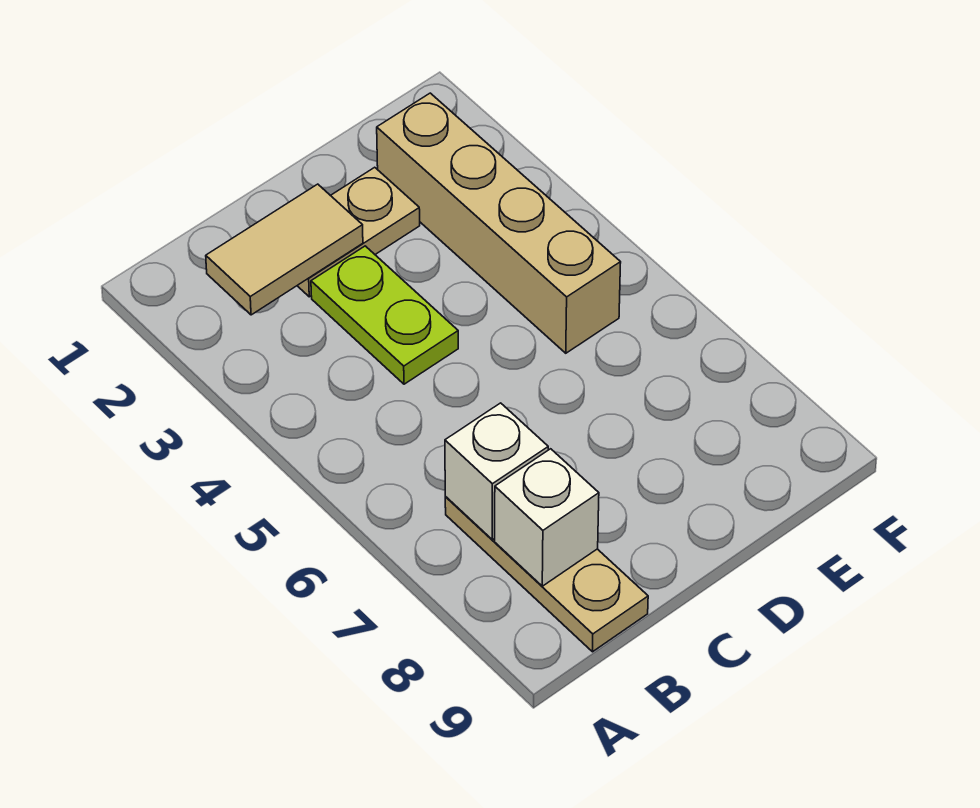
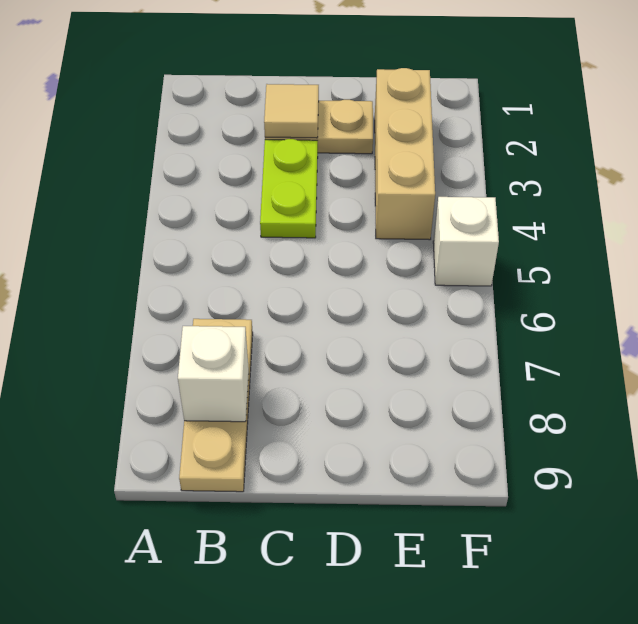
tan 1x2 tile [206,184,363,315] -> tan 1x1 tile [264,84,319,138]
white 1x1 brick [445,403,548,540] -> white 1x1 brick moved to [433,197,499,286]
tan 1x4 brick [377,93,621,353] -> tan 1x3 brick [375,68,435,240]

